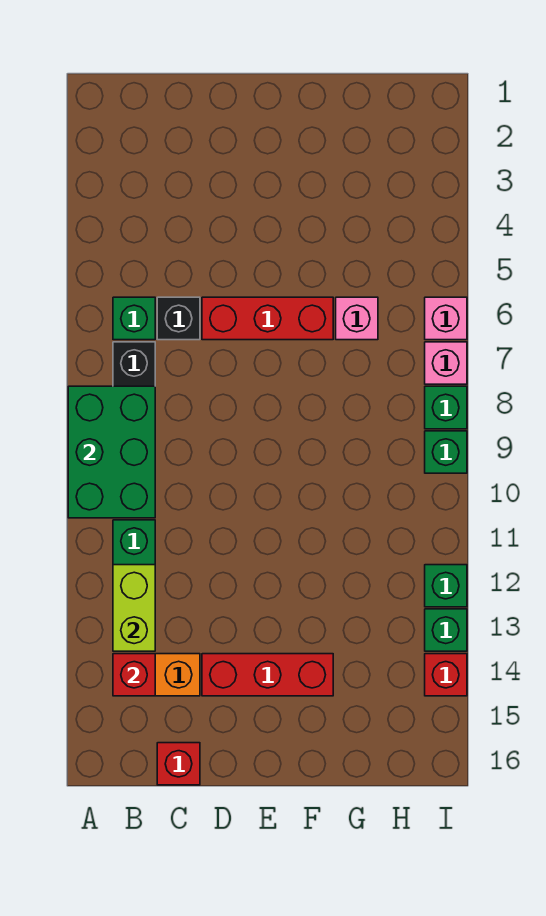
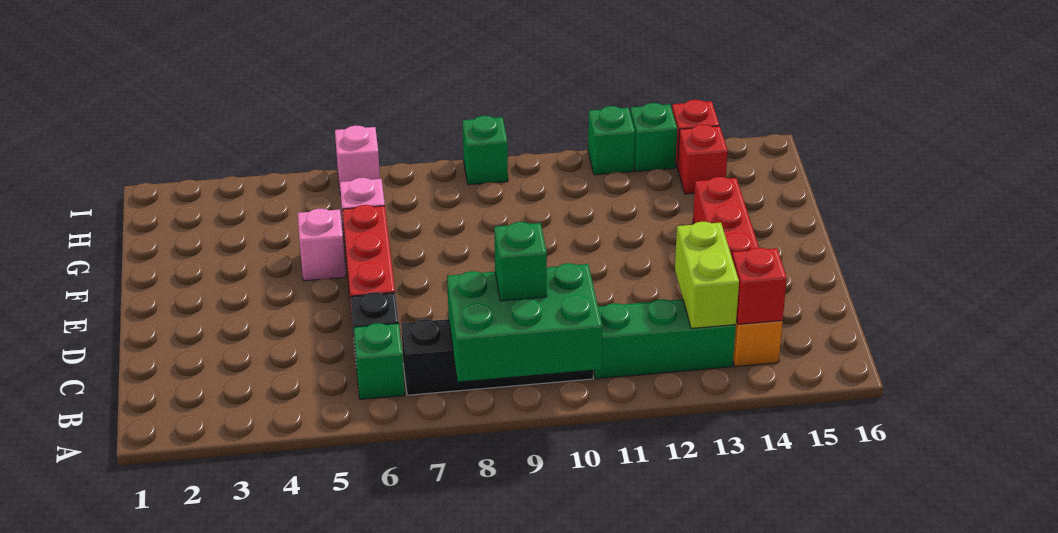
lime 1x2 brick [113,565,155,651] -> lime 1x2 brick turned to [675,222,739,328]
red 1x1 brick [157,743,200,785] -> red 1x1 brick moved to [678,125,728,194]
pink 1x1 brick [425,342,467,384] -> pink 1x1 brick moved to [298,209,346,281]
green 1x1 brick [425,386,467,429] -> green 1x1 brick moved to [494,222,547,301]

